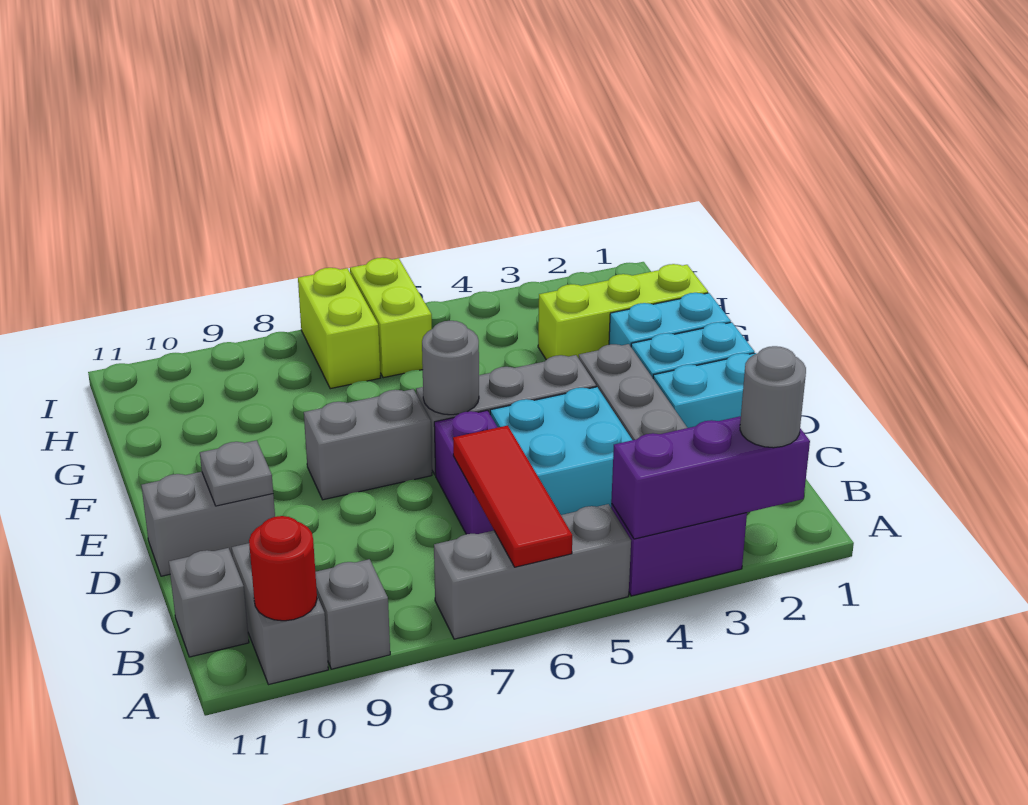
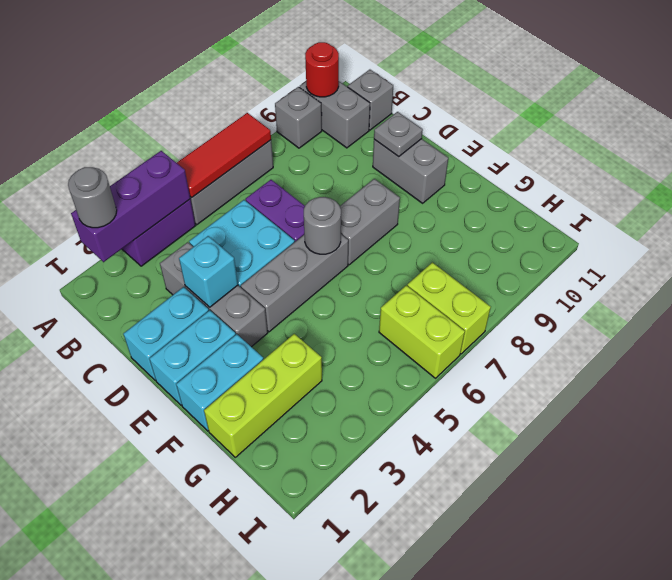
red 1x3 tile [453,426,572,567] -> red 1x3 tile turned to [177,113,271,198]
none -> cyan 1x1 brick [179,236,238,307]
grey 1x2 brick [141,472,275,576] -> grey 1x2 brick turned to [373,139,448,203]

